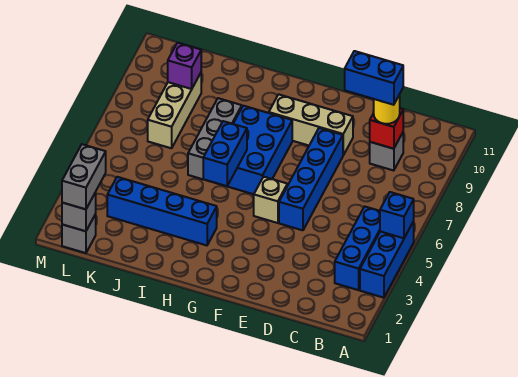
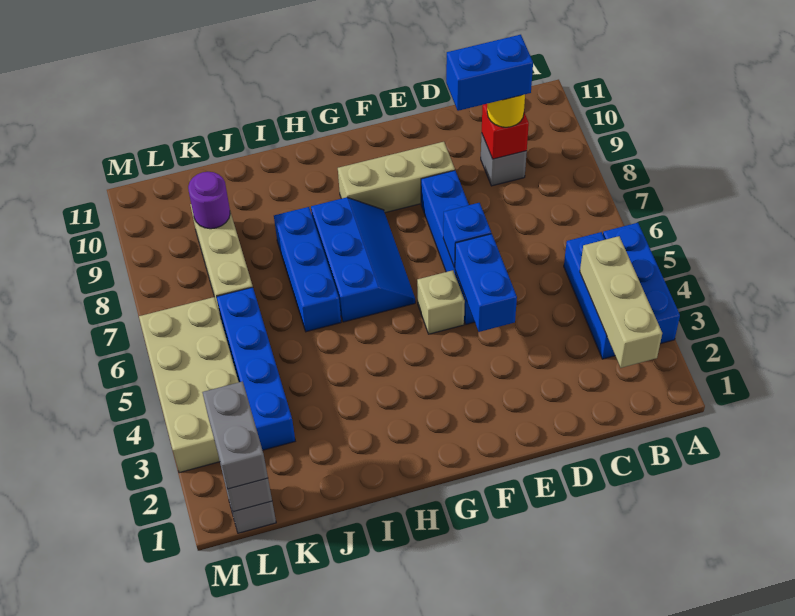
blue 1x1 brick [380,192,414,238] -> blue 1x1 brick moved to [443,203,491,268]
none -> tan 1x3 brick [580,236,662,368]
blue 2x3 brick [227,106,292,194] -> blue 2x3 slope [311,197,415,322]
blue 1x4 brick [107,177,217,245] -> blue 1x4 brick turned to [216,287,295,450]
blue 1x2 brick [203,121,247,186] -> blue 1x2 brick moved to [455,234,517,332]
grey 1x3 brick [188,98,242,179] -> blue 1x3 brick [274,207,341,332]
purple 1x1 brick [168,43,201,89] -> purple 1x1 round brick [188,172,230,229]
none -> tan 2x4 brick [139,297,238,473]

